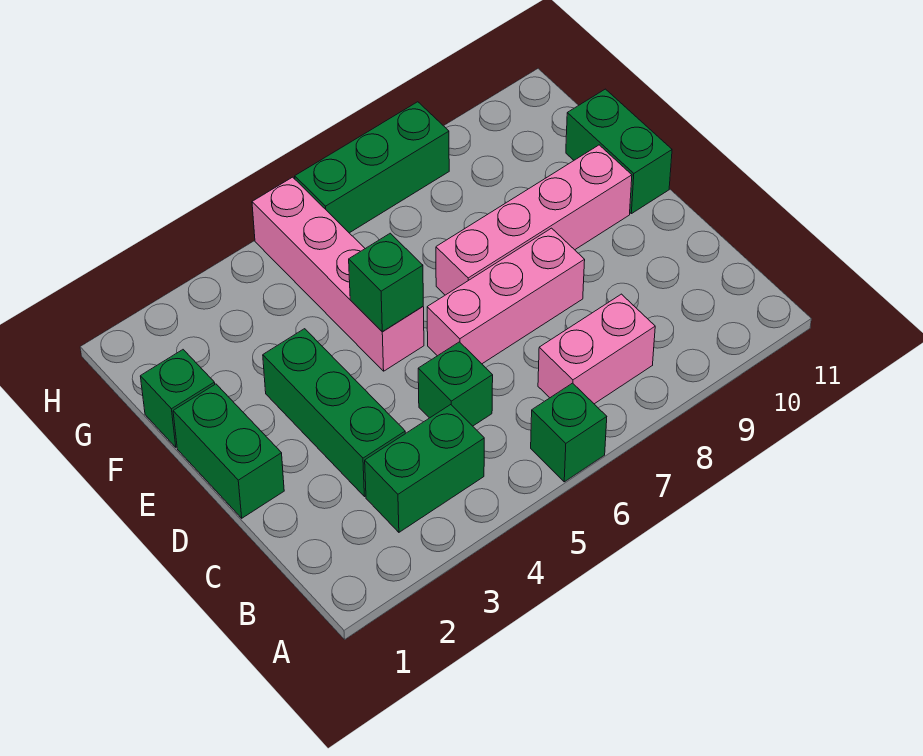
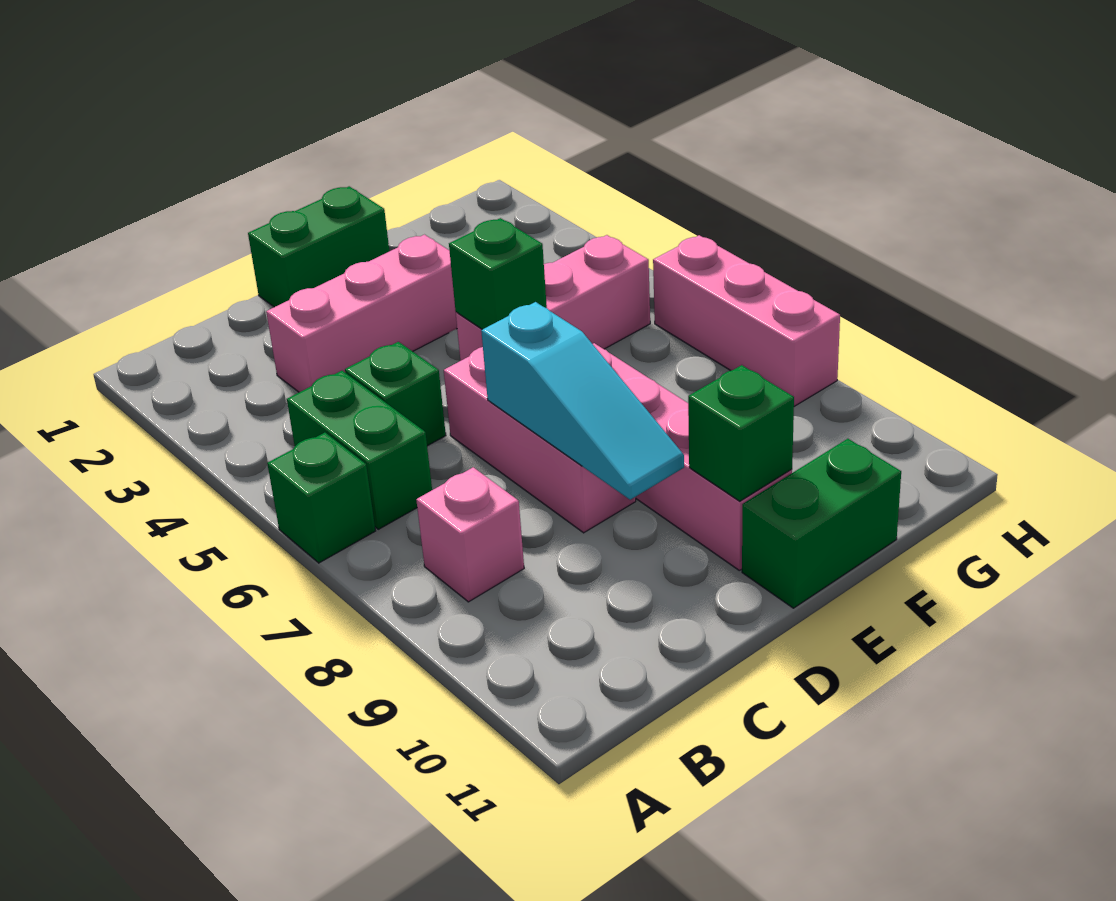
green 1x2 brick [365,405,484,532] -> green 1x2 brick moved to [287,371,432,529]
pink 1x2 brick [538,294,655,404] -> pink 1x1 brick [416,467,524,602]
green 1x3 brick [263,329,405,497] -> pink 1x3 brick [266,235,457,392]
none -> cyan 1x3 slope [481,302,684,500]
pink 1x4 brick [252,177,424,371] -> pink 1x3 brick [456,235,650,361]
green 1x1 brick [140,350,215,447] -> green 1x1 brick moved to [688,365,794,501]
green 1x3 brick [295,102,449,233] -> pink 1x3 brick [653,235,840,406]

